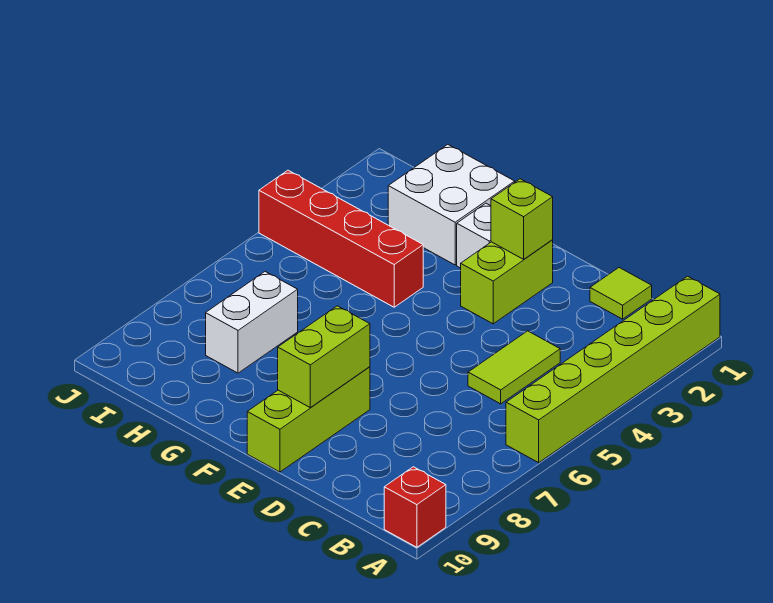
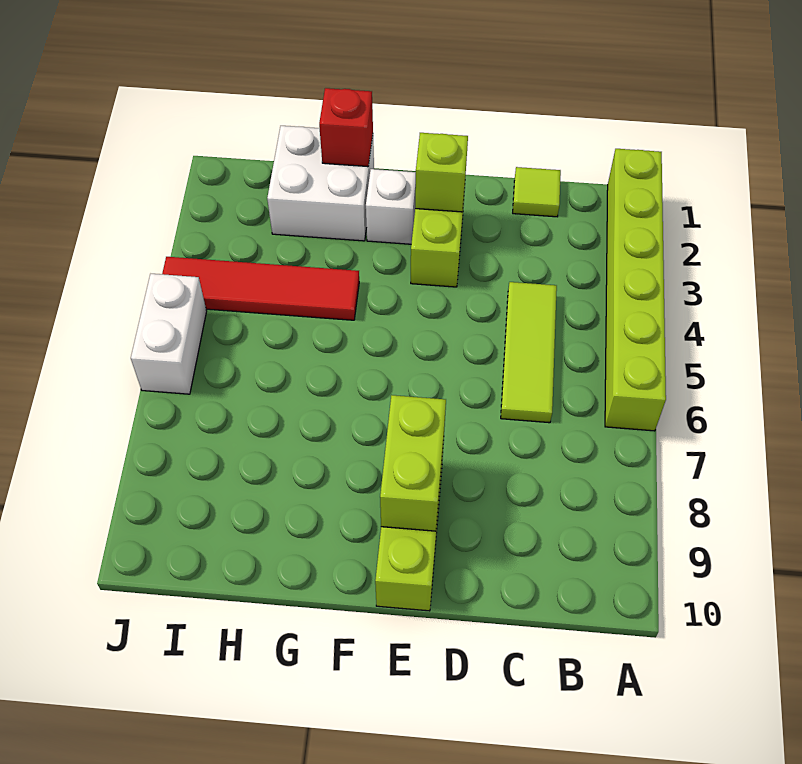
red 1x1 brick [384,467,446,547] -> red 1x1 brick moved to [319,88,373,167]
lime 1x2 tile [468,331,560,404] -> lime 1x3 tile [501,282,557,423]
red 1x4 brick [259,170,423,307] -> red 1x4 tile [162,257,359,320]
white 1x2 brick [206,272,298,373] -> white 1x2 brick moved to [131,274,207,394]

